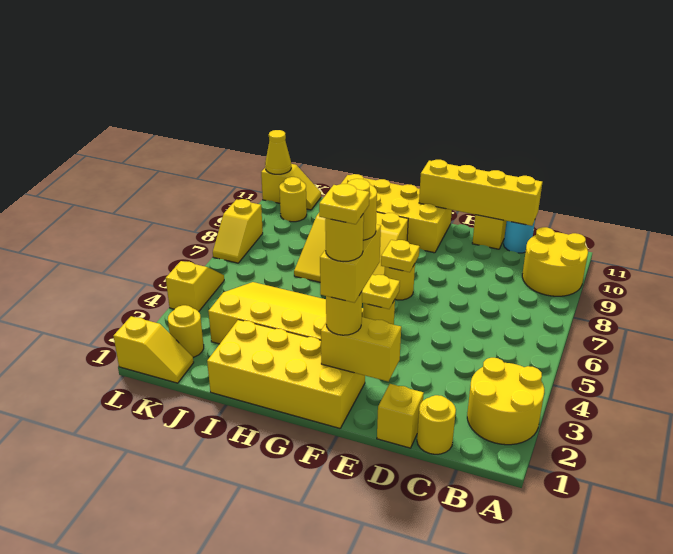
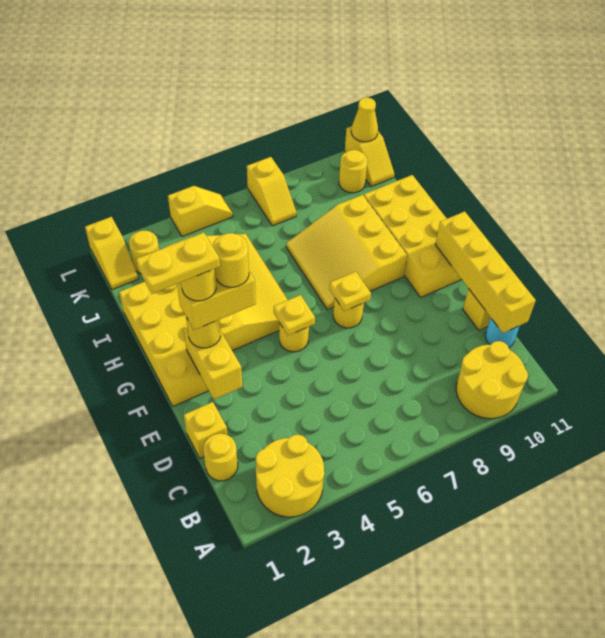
yellow 1x1 plate [319,184,369,224] -> yellow 1x2 plate [136,233,220,294]
yellow 1x2 slope [213,199,263,263] -> yellow 1x2 slope turned to [247,157,296,226]

